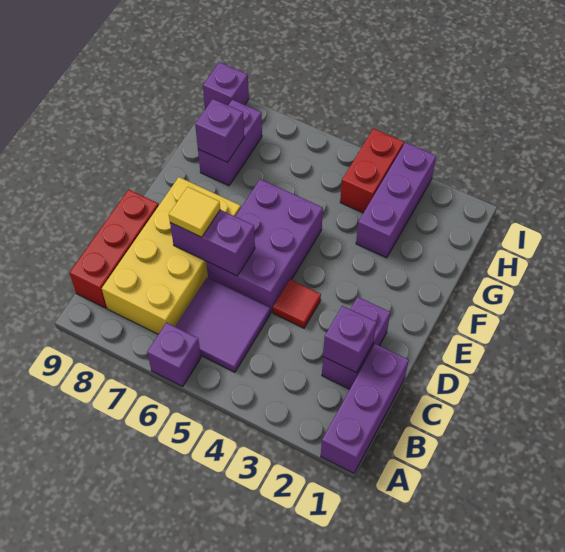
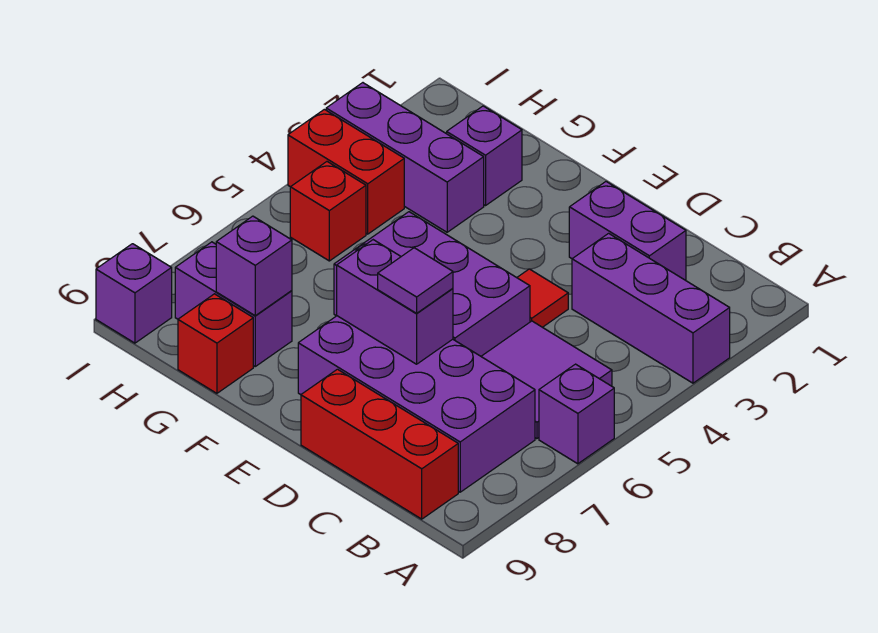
purple 1x3 brick [321,344,409,473] -> purple 1x3 brick moved to [572,233,730,383]
yellow 2x4 brick [102,177,241,334] -> purple 2x4 brick [298,316,535,492]
purple 1x1 brick [323,306,377,373] -> purple 1x1 brick moved to [447,106,522,206]
purple 1x2 brick [170,210,255,276] -> purple 1x2 brick turned to [337,240,453,364]
yellow 1x1 tile [169,187,220,237] -> purple 1x1 tile [378,248,453,313]
none -> red 1x1 brick [178,294,253,393]
none -> red 1x1 brick [290,162,366,261]

